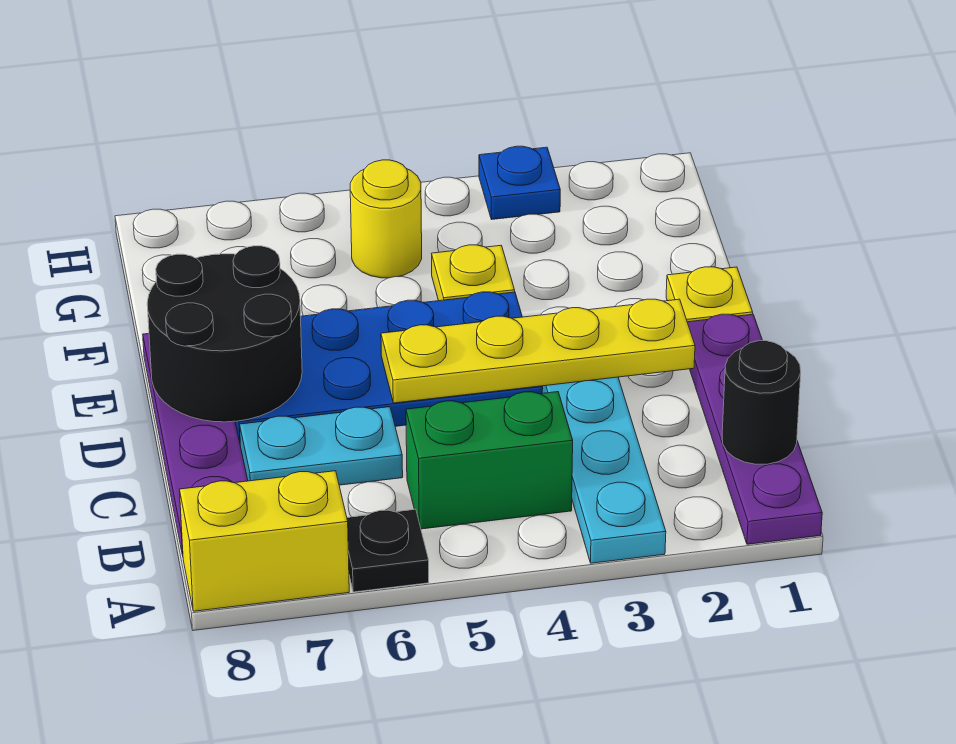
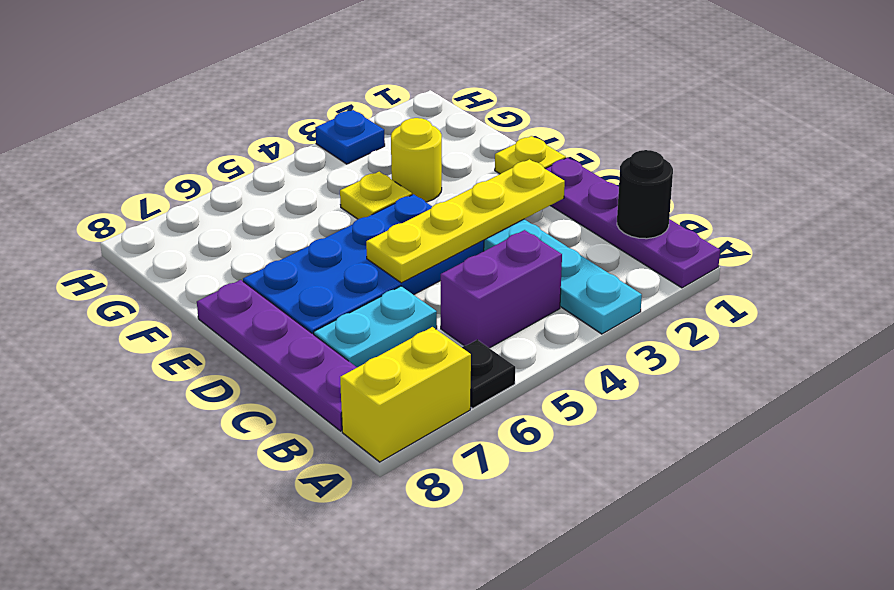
green 1x2 brick [406,392,573,529] -> purple 1x2 brick [441,230,562,348]
black 2x2 round brick [147,246,302,422] -> none
yellow 1x1 round brick [350,160,422,278] -> yellow 1x1 round brick moved to [391,118,442,202]

